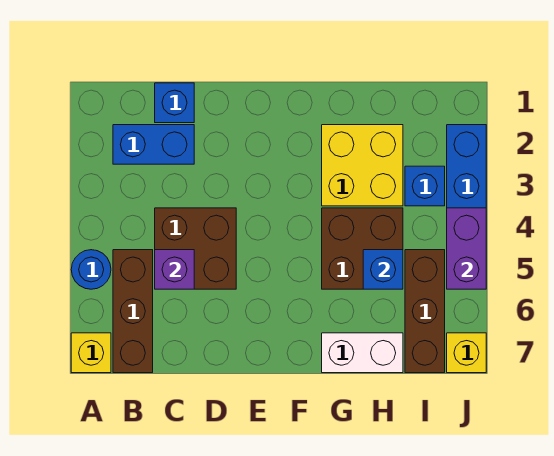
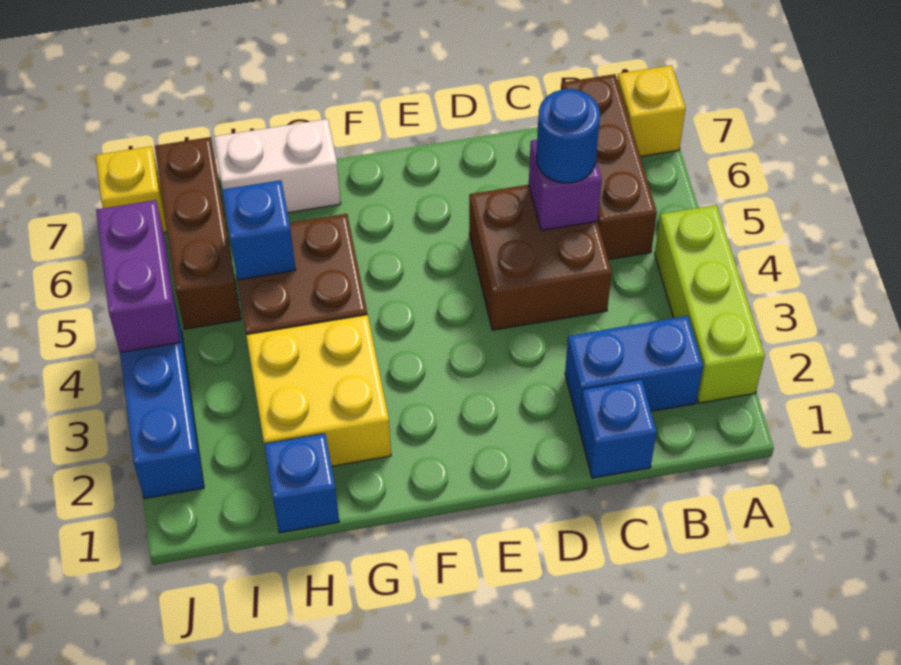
none -> lime 1x3 brick [655,205,765,403]
blue 1x1 round brick [71,250,111,289] -> blue 1x1 round brick moved to [536,89,600,183]
blue 1x1 brick [405,166,445,206] -> blue 1x1 brick moved to [264,433,339,533]

